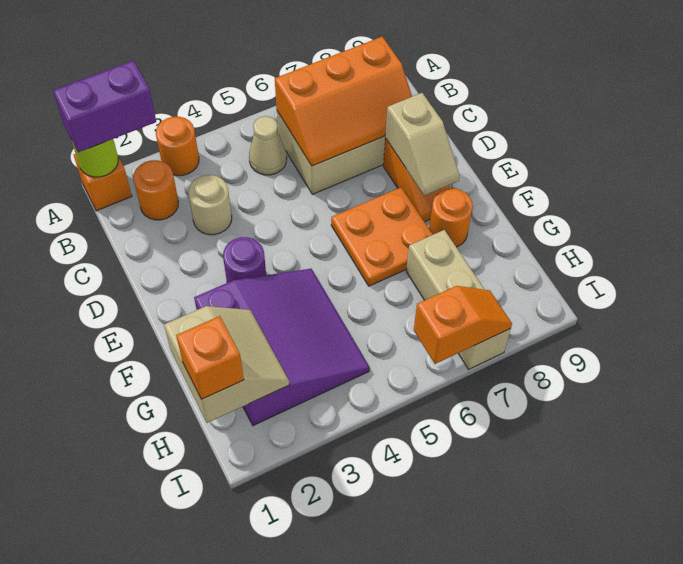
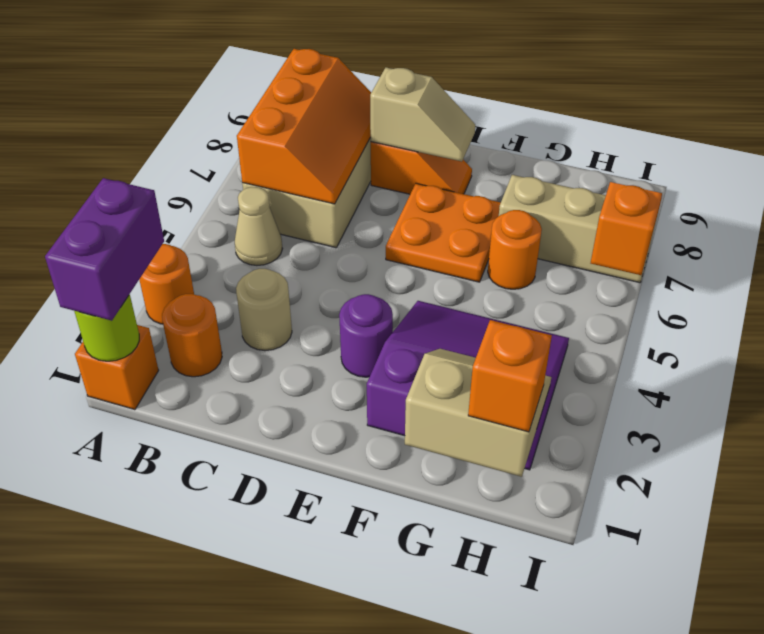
orange 1x1 round brick [429,188,473,247] -> orange 1x1 round brick moved to [488,210,542,289]

